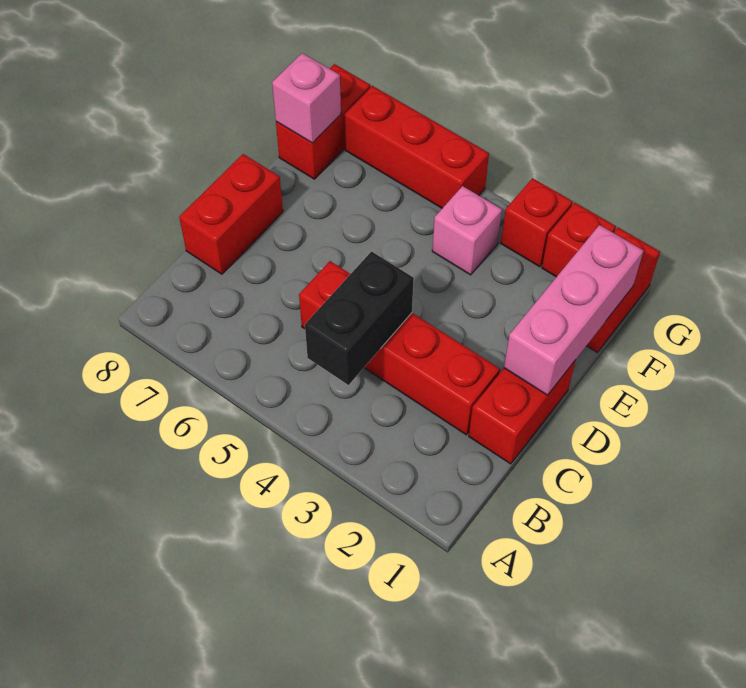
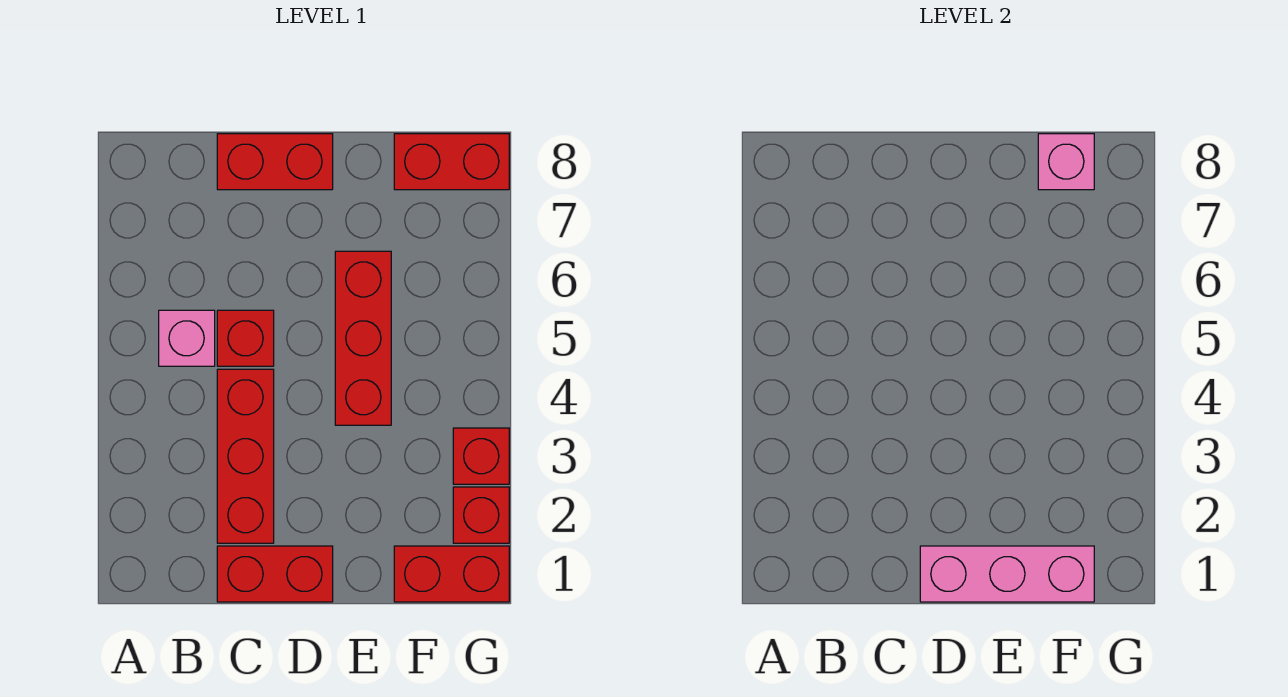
black 1x2 brick [305,251,414,385] -> none
pink 1x1 brick [432,186,502,275] -> pink 1x1 brick moved to [159,310,215,366]
red 1x3 brick [344,86,489,208] -> red 1x3 brick moved to [335,251,391,425]

